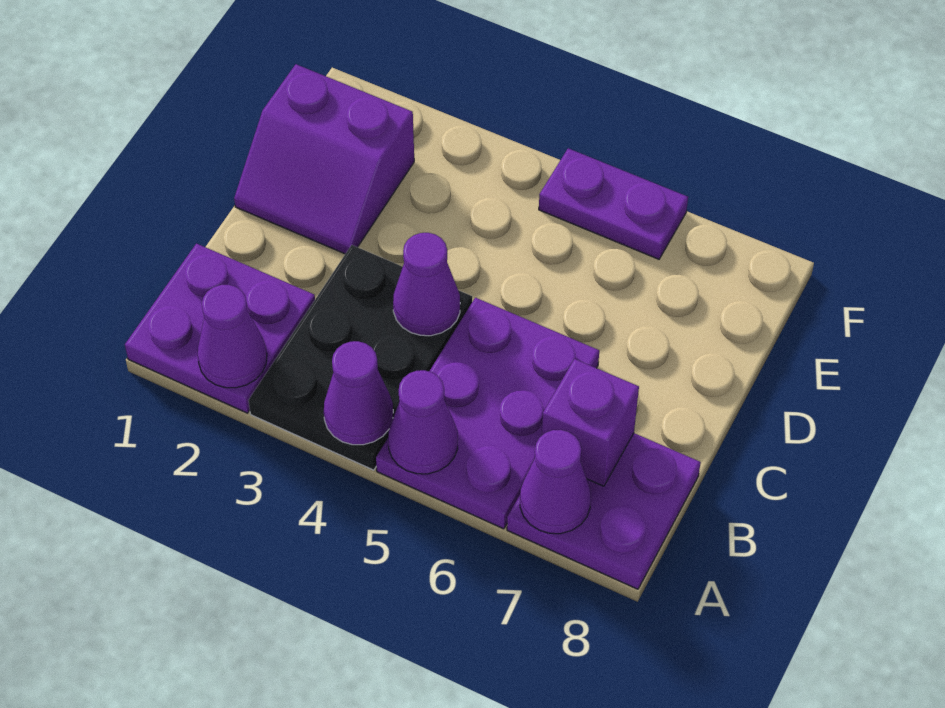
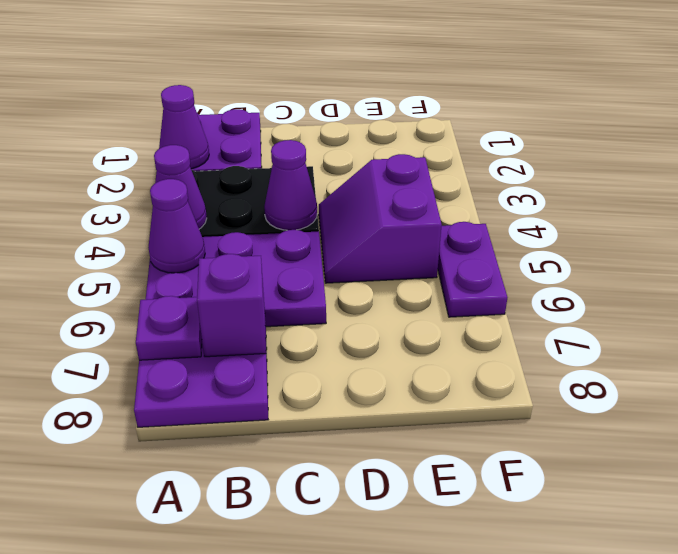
purple 1x1 cone [520,430,591,534] -> purple 1x1 plate [136,296,202,360]
purple 2x2 slope [234,64,414,254] -> purple 2x2 slope moved to [319,154,442,283]

